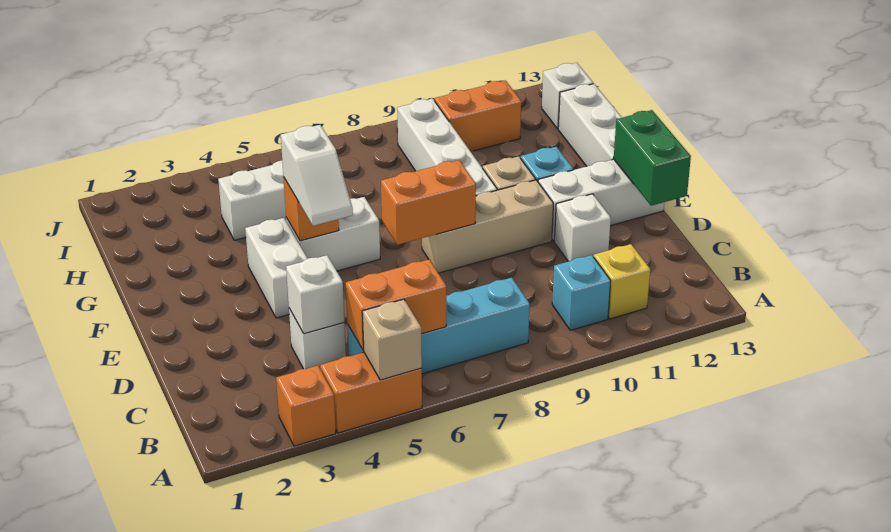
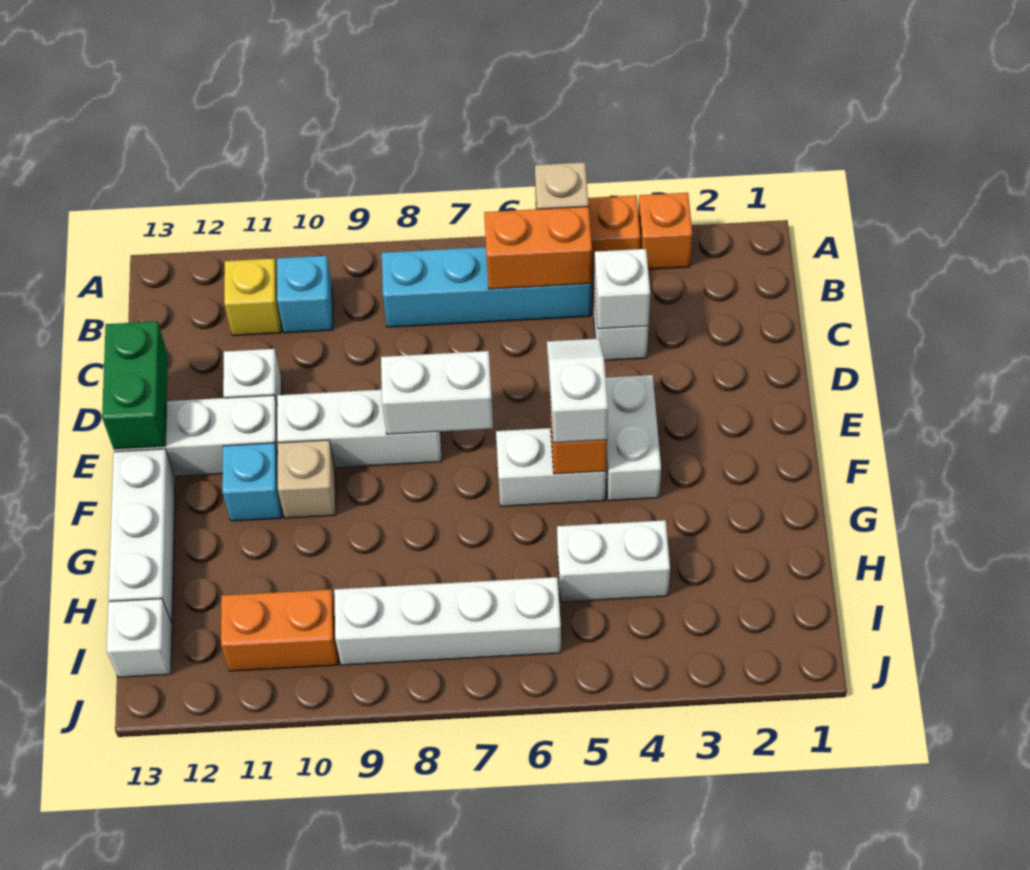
orange 1x2 brick [381,160,476,245] -> white 1x2 brick [381,351,493,434]
tan 1x3 brick [422,180,553,273] -> white 1x3 brick [277,390,442,468]
white 1x4 brick [397,99,497,196] -> white 1x4 brick turned to [334,577,561,665]

